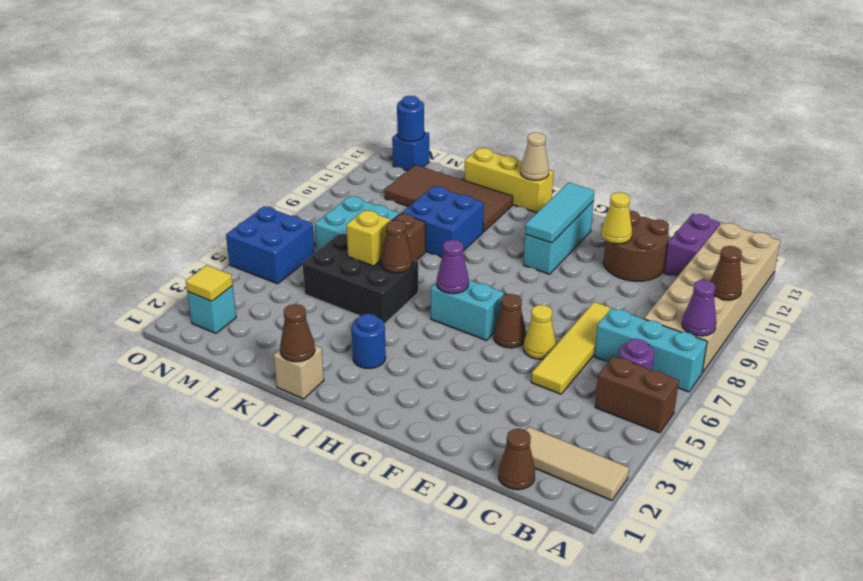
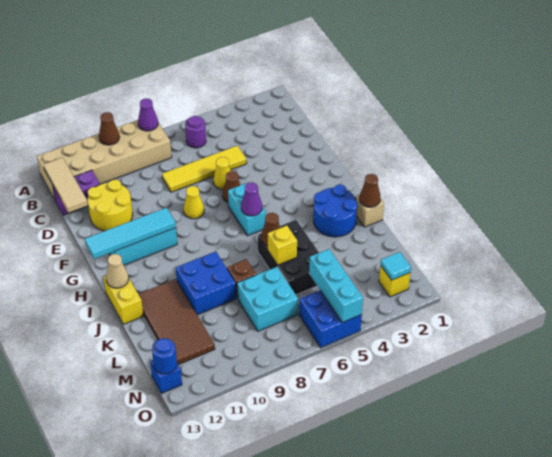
tan 1x3 tile [525,427,629,501] -> tan 1x3 tile moved to [44,158,88,213]
brown 1x2 brick [595,356,679,433] -> none
cyan 1x3 brick [594,308,707,392] -> cyan 1x3 brick moved to [309,249,363,323]
brown 1x1 cone [498,429,535,490] -> none
brown 2x2 round brick [604,210,669,281] -> yellow 2x2 round brick [88,179,133,231]
yellow 1x1 cone [601,192,632,244] -> yellow 1x1 cone moved to [184,186,204,219]
cyan 1x3 tile [525,183,594,243] -> cyan 1x4 tile [85,208,176,259]
blue 1x1 round brick [351,314,386,369] -> blue 2x2 round brick [314,185,357,237]
yellow 1x3 brick [464,148,554,213] -> yellow 1x2 brick [103,275,143,324]
cyan 1x1 brick [187,286,236,334] -> yellow 1x1 brick [379,266,410,297]
yellow 1x1 tile [186,265,233,301] -> cyan 1x1 tile [381,252,411,280]

